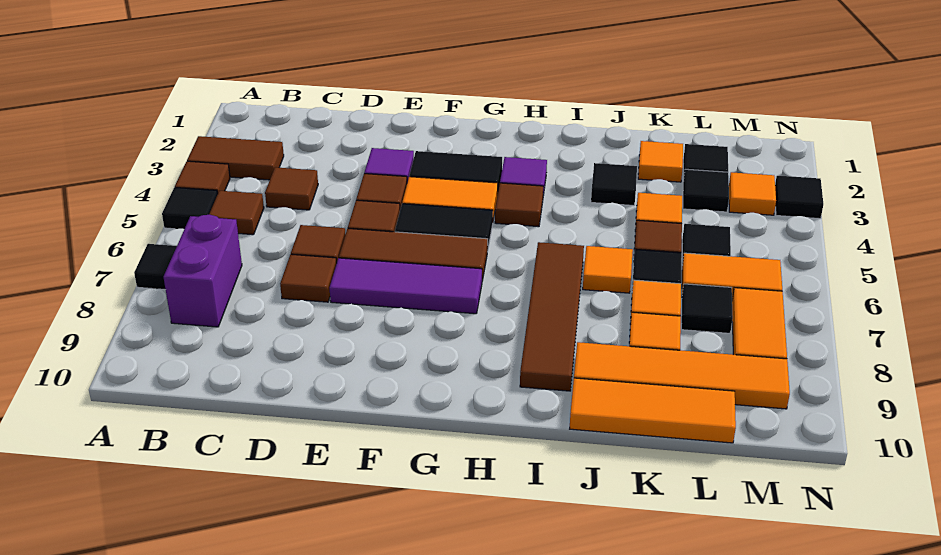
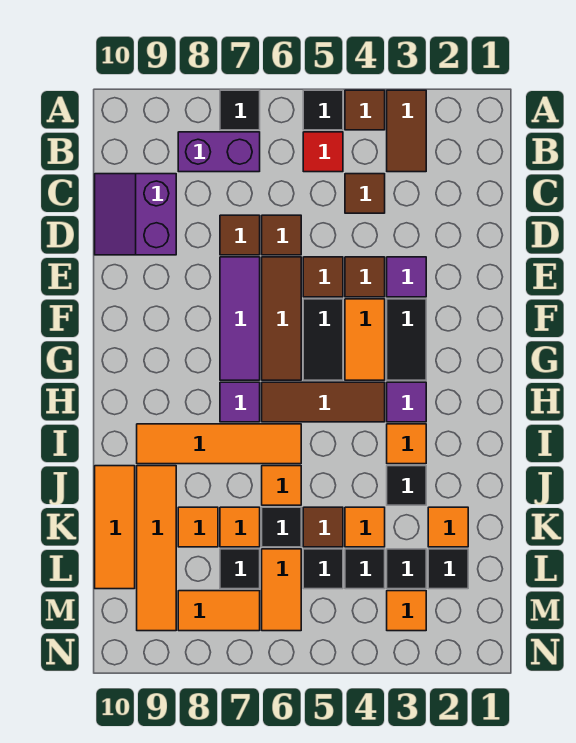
brown 1x1 tile [209,191,264,235] -> red 1x1 tile [303,132,343,172]
none -> purple 2x2 slope [95,174,176,255]
brown 1x1 tile [495,183,543,227] -> brown 1x3 tile [262,382,385,422]
none -> purple 1x1 tile [220,382,260,422]
none -> orange 1x1 tile [387,424,426,464]
brown 1x4 tile [520,242,584,391] -> orange 1x4 tile [137,424,301,464]
black 1x1 tile [775,176,823,219] -> black 1x1 tile moved to [345,549,385,589]

